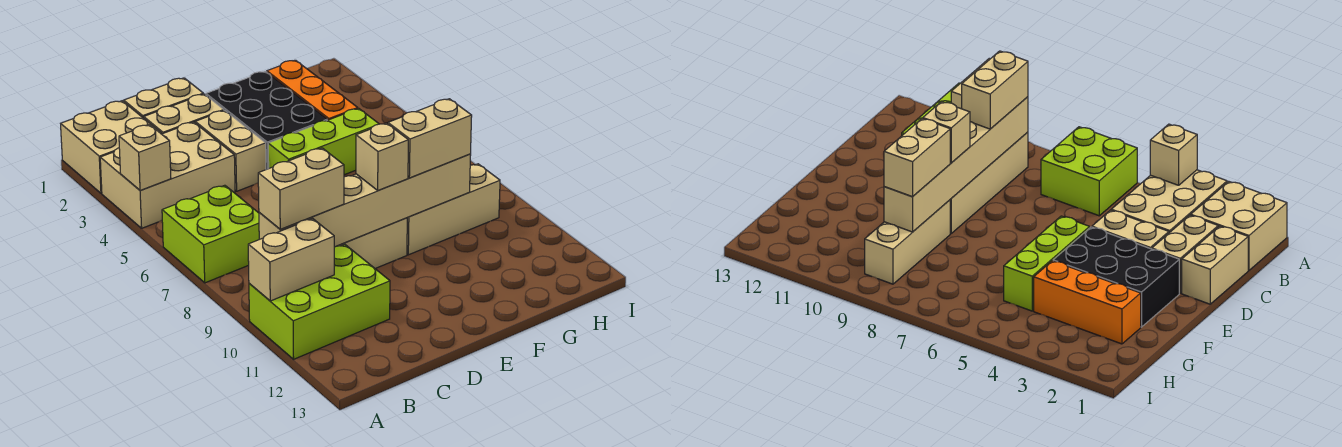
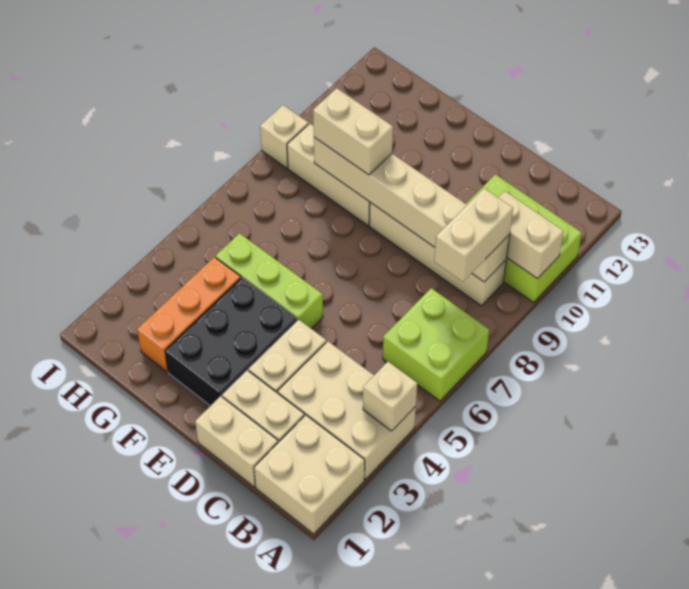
tan 1x2 brick [258,148,344,229] -> tan 1x2 brick turned to [434,188,513,282]
tan 1x1 brick [356,123,408,191] -> tan 1x1 brick moved to [260,105,309,168]

